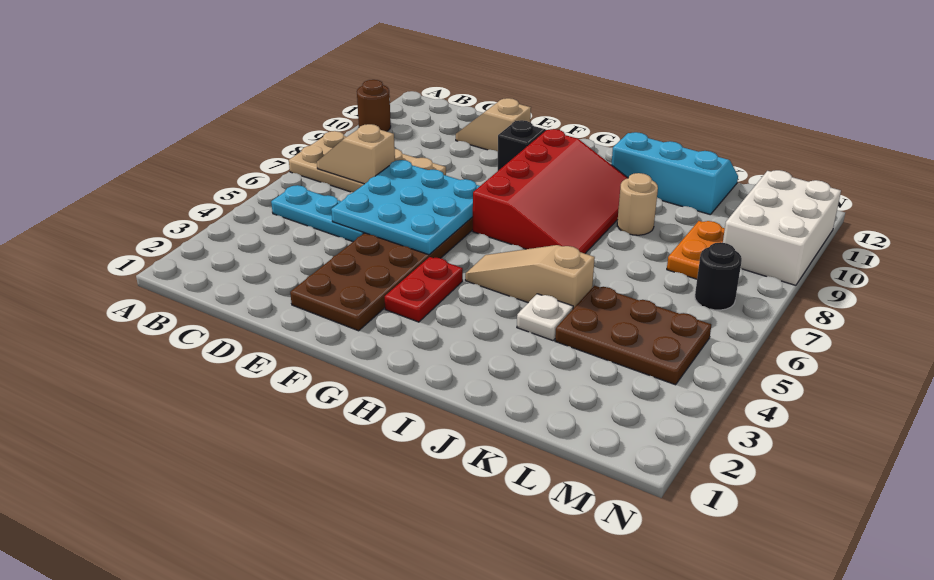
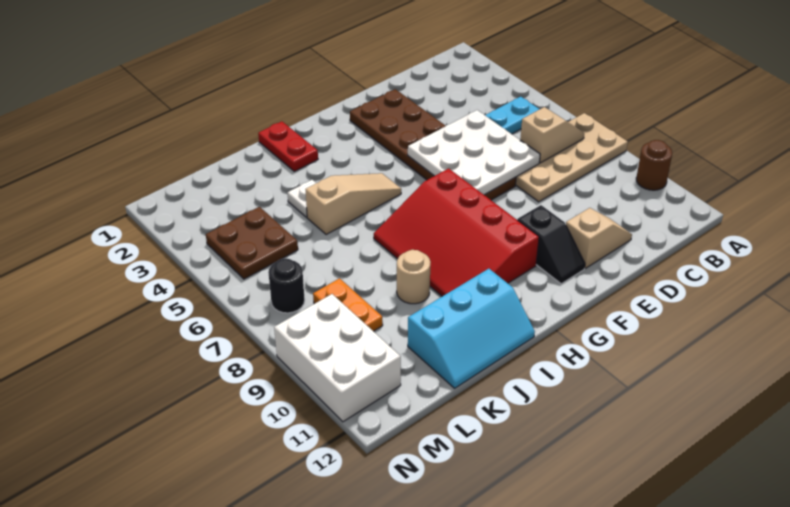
cyan 3x3 plate [331,160,480,255] -> white 3x3 plate [408,110,540,195]
red 1x2 plate [385,257,463,322] -> red 1x2 plate moved to [258,121,318,171]
brown 2x3 plate [555,285,711,385] -> brown 2x2 plate [206,207,298,279]

